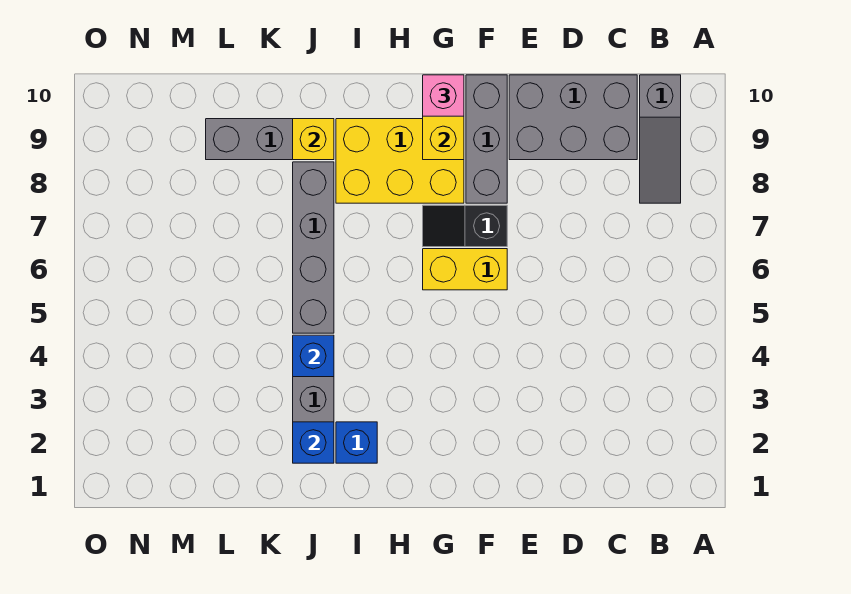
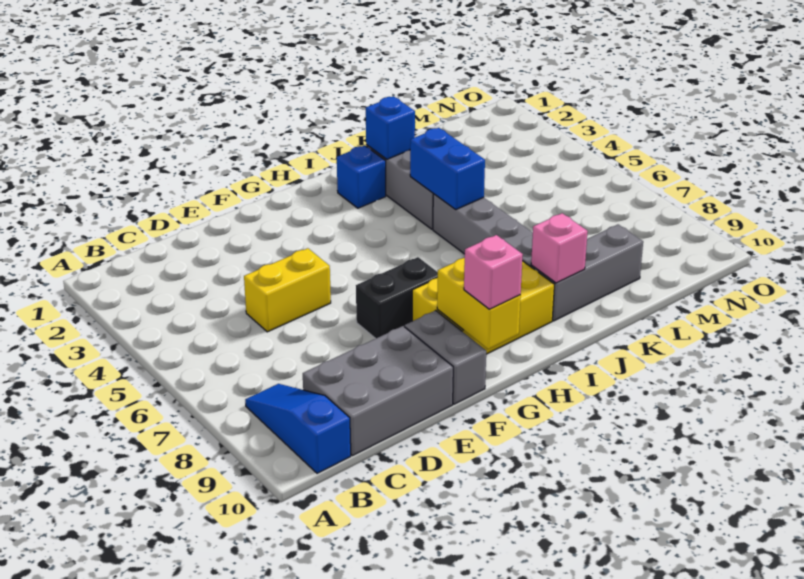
grey 1x3 slope [640,75,681,203] -> blue 1x3 slope [245,384,351,473]
yellow 1x2 brick [423,249,507,290] -> yellow 1x2 brick moved to [244,248,331,332]
black 1x2 slope [423,205,507,247] -> black 1x2 brick [356,257,438,339]
grey 1x3 brick [466,75,507,203] -> grey 1x2 brick [405,310,486,404]
blue 1x1 brick [293,335,334,377] -> blue 1x2 brick [410,128,485,210]
yellow 1x1 brick [293,119,334,160] -> pink 1x1 brick [531,213,588,283]

